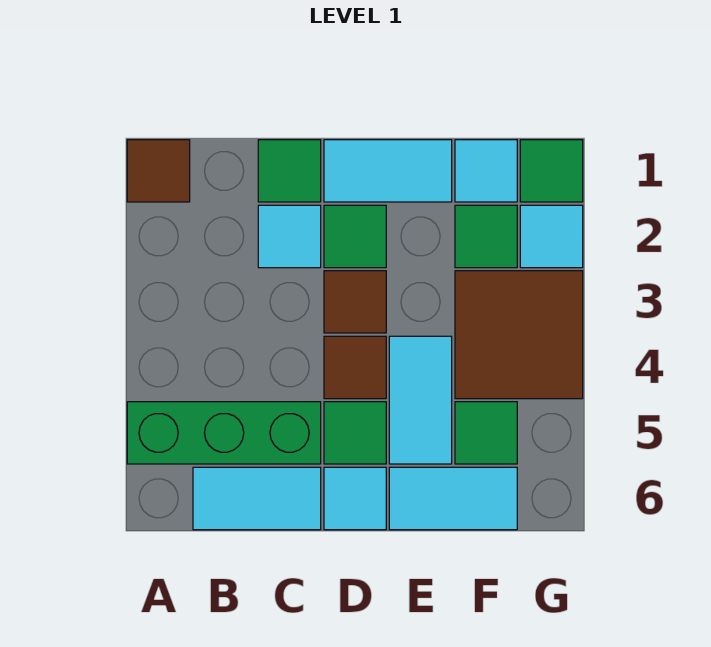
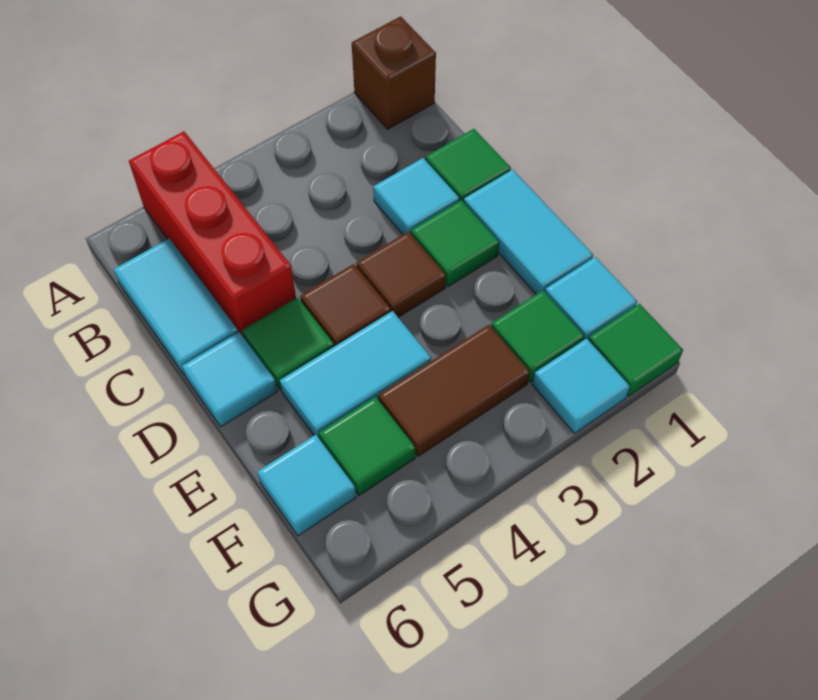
brown 1x1 tile [127,140,190,202] -> brown 1x1 brick [352,16,436,129]
green 1x3 brick [127,402,321,464] -> red 1x3 brick [129,131,296,338]
cyan 1x2 tile [389,467,517,530] -> cyan 1x1 tile [257,435,356,536]
brown 2x2 tile [455,271,583,399] -> brown 1x2 tile [378,325,530,456]

